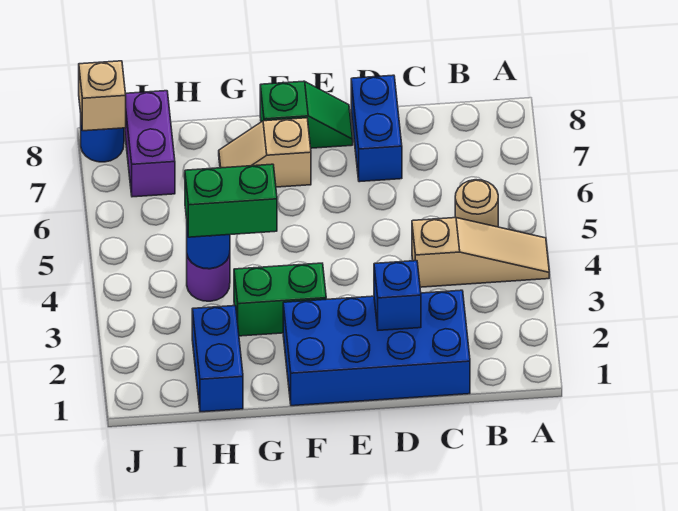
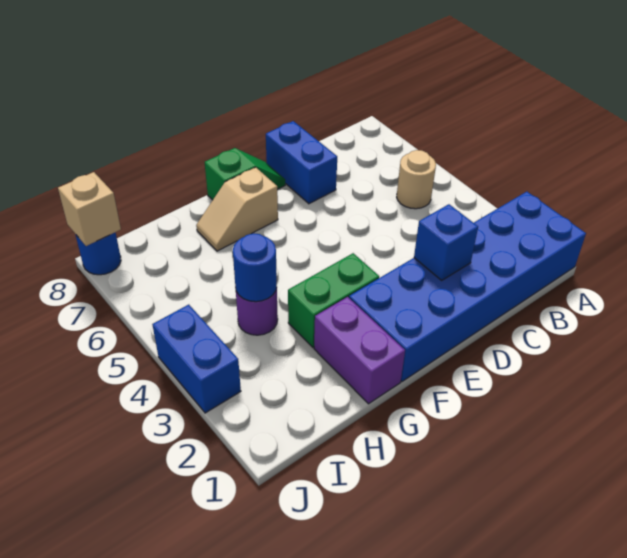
tan 1x3 slope [412,218,549,287] -> none
blue 2x4 brick [283,290,470,406] -> blue 2x6 brick [349,192,586,381]
green 1x2 brick [185,164,277,237] -> none
blue 1x2 brick [192,306,243,412] -> blue 1x2 brick moved to [152,305,241,413]
purple 1x2 brick [124,91,175,197] -> purple 1x2 brick moved to [314,297,405,404]

